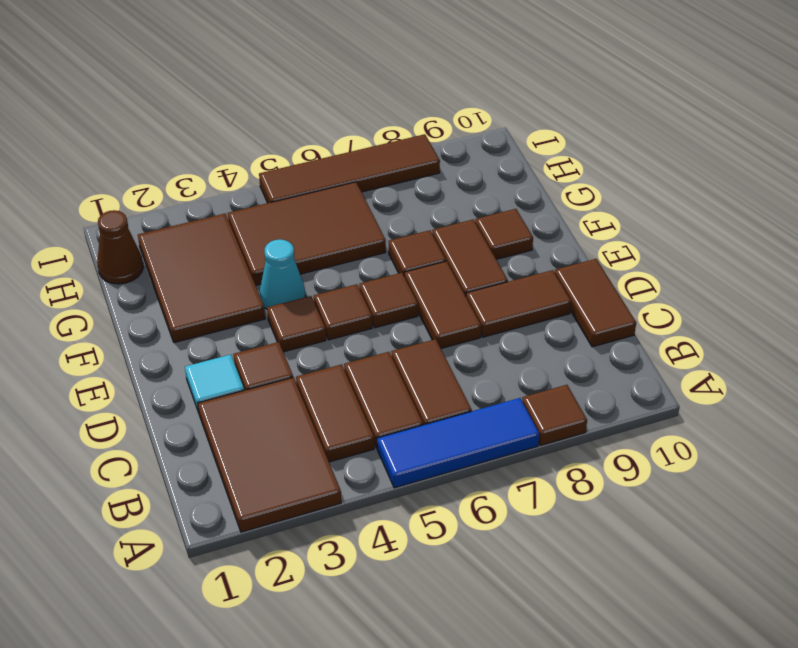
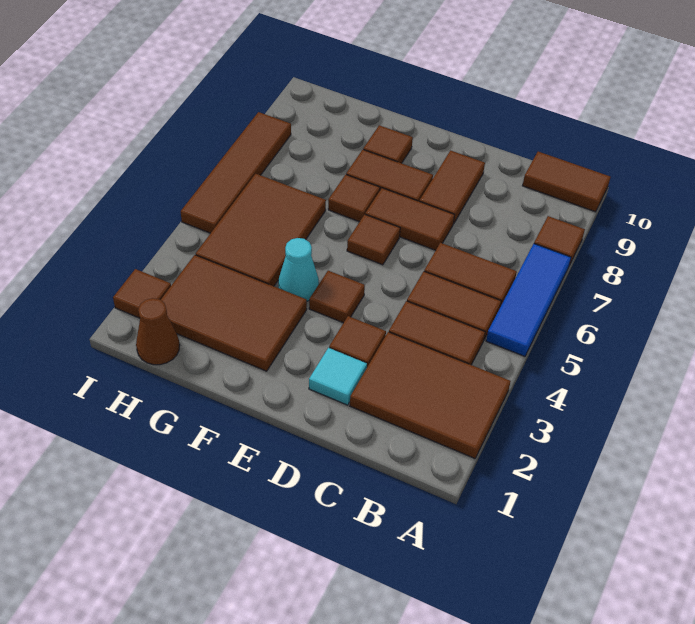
brown 1x2 tile [555,259,636,347] -> brown 1x2 tile moved to [523,152,610,212]
brown 1x1 tile [314,284,372,340] -> brown 1x1 tile moved to [113,269,171,318]

